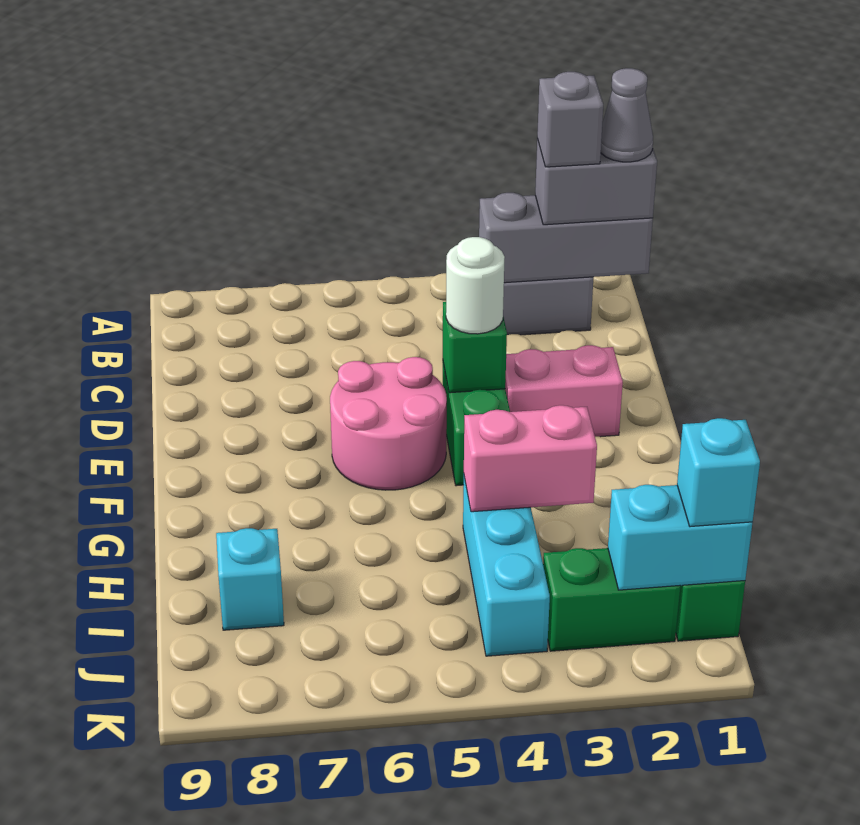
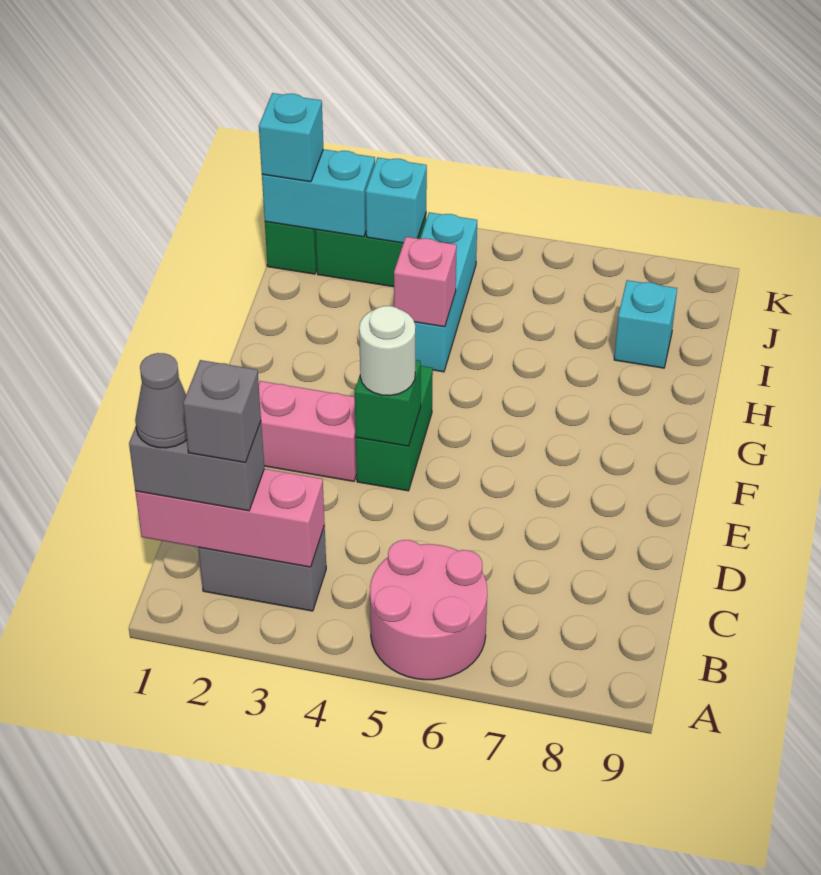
grey 1x3 brick [479,193,653,283] -> pink 1x3 brick [135,469,325,567]
pink 2x2 round brick [330,357,447,490] -> pink 2x2 round brick moved to [370,540,487,680]
pink 1x2 brick [464,405,597,512] -> pink 1x1 brick [394,237,457,327]
none -> cyan 1x1 brick [366,158,427,243]

